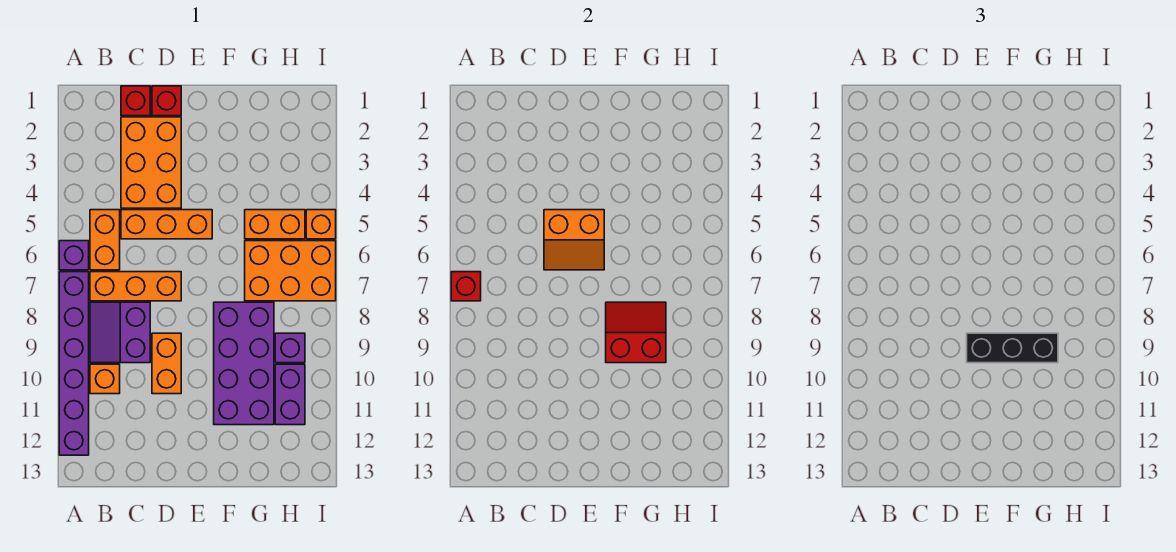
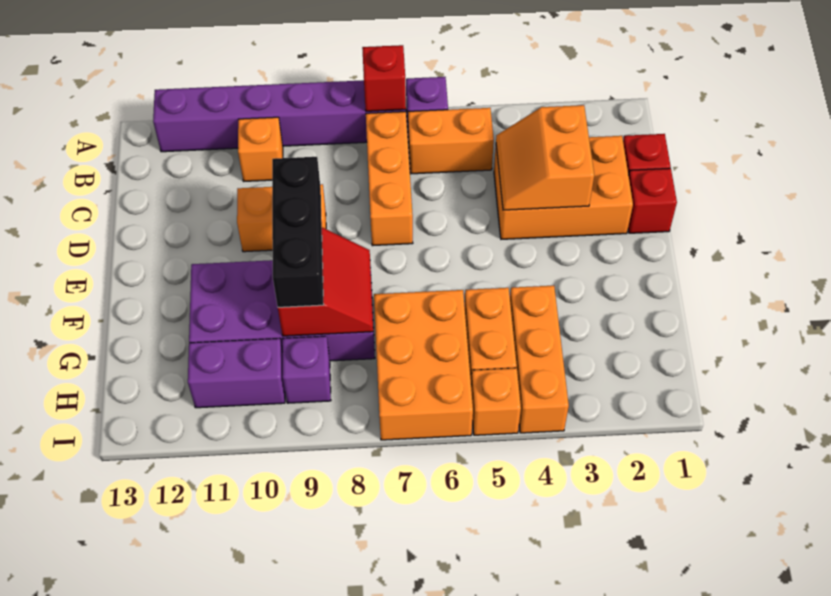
purple 2x2 slope [90,302,150,363] -> none
orange 1x3 brick [121,210,212,239] -> orange 1x3 brick moved to [510,286,569,433]
orange 2x2 slope [544,210,604,270] -> orange 2x2 slope moved to [496,105,594,210]

